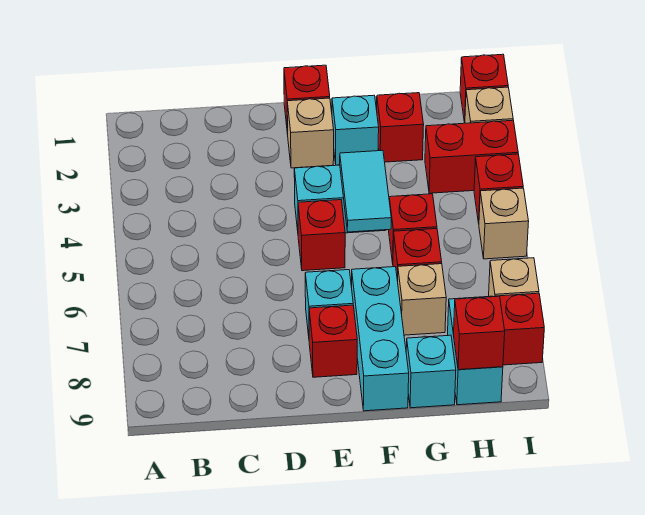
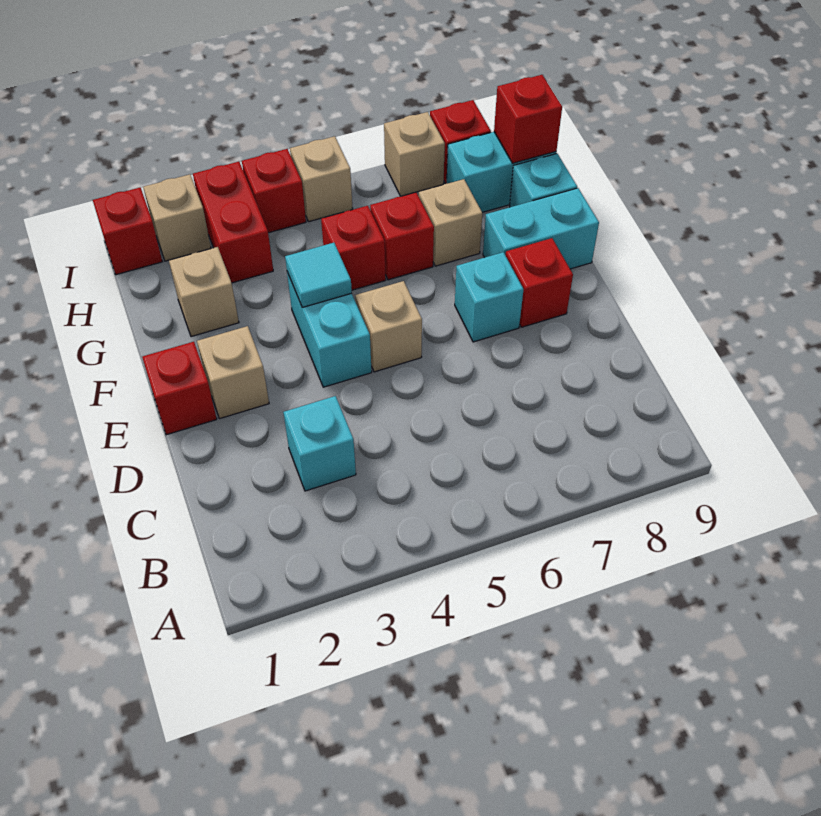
red 1x1 brick [298,200,345,271] -> tan 1x1 brick [355,281,422,372]
cyan 1x1 brick [332,95,379,165] -> cyan 1x1 brick moved to [283,396,356,491]
cyan 1x2 tile [340,150,391,232] -> cyan 1x1 tile [285,243,352,308]
cyan 1x3 brick [352,267,409,411] -> cyan 1x2 brick [483,188,599,269]
red 1x1 brick [377,93,424,162] -> tan 1x1 brick [169,247,239,337]

